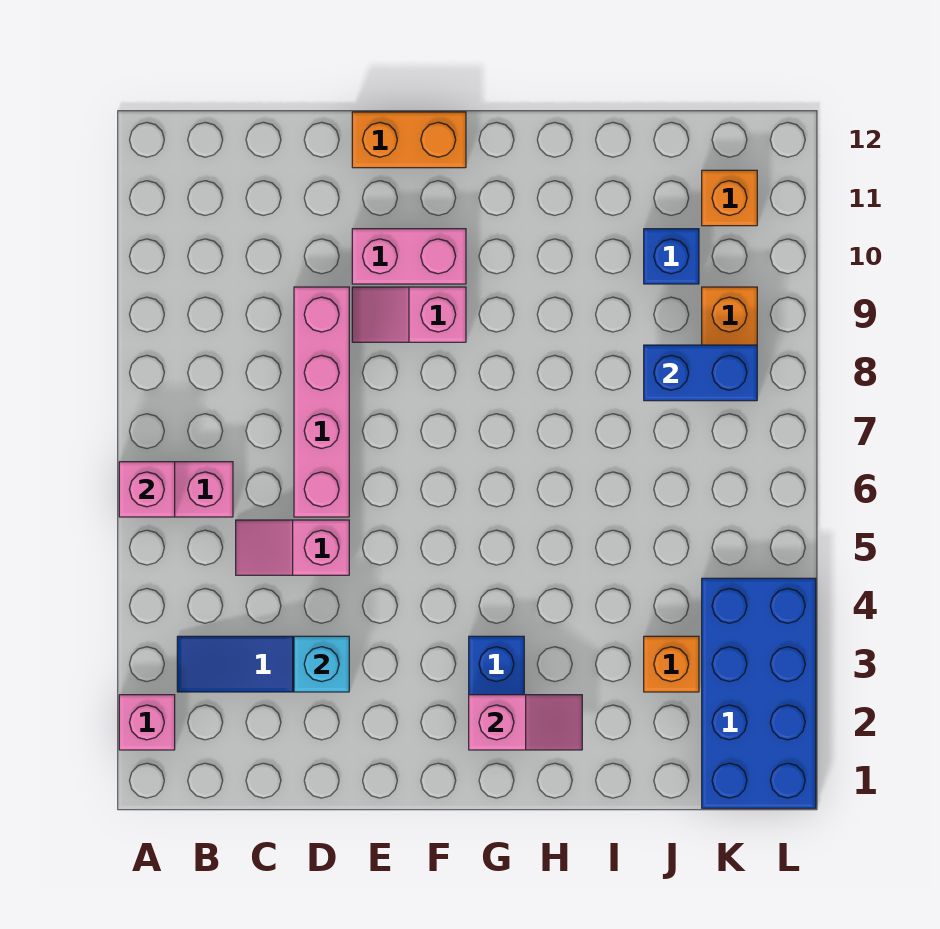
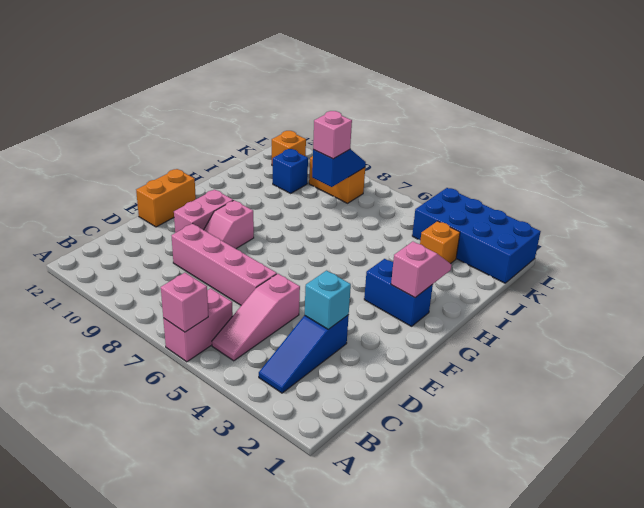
pink 1x1 brick [119,695,175,750] -> pink 1x1 brick moved to [313,111,352,159]
pink 1x2 slope [236,520,349,575] -> pink 1x3 slope [212,274,300,361]
blue 1x2 brick [644,345,757,401] -> blue 1x2 slope [312,149,366,187]

